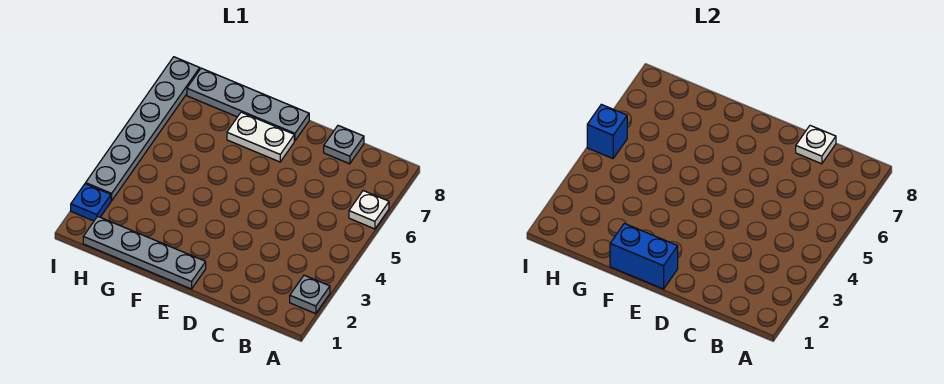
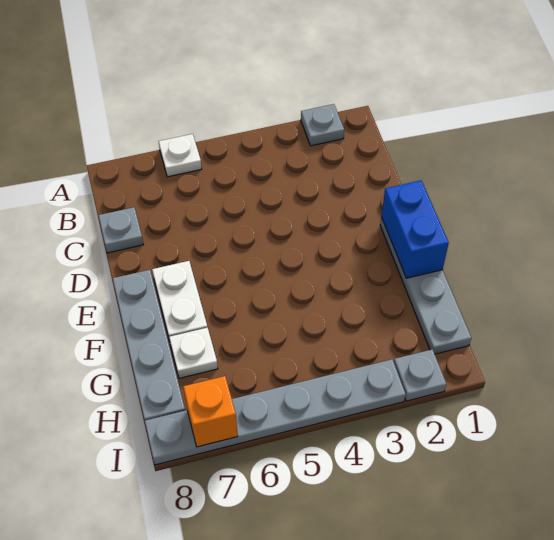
white 1x1 plate [796,126,836,164] -> white 1x1 plate moved to [169,328,218,378]
blue 1x1 plate [71,184,111,221] -> grey 1x1 plate [394,350,446,401]
blue 1x1 brick [587,104,627,159] -> none
none -> orange 1x1 brick [183,376,238,447]

